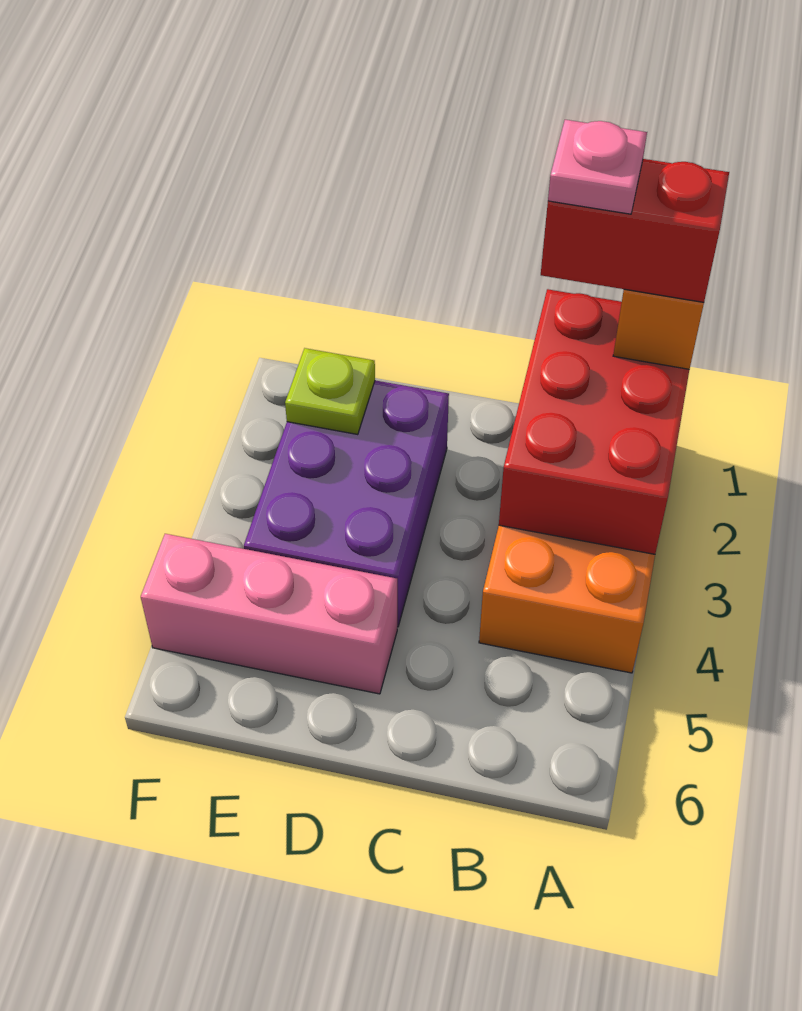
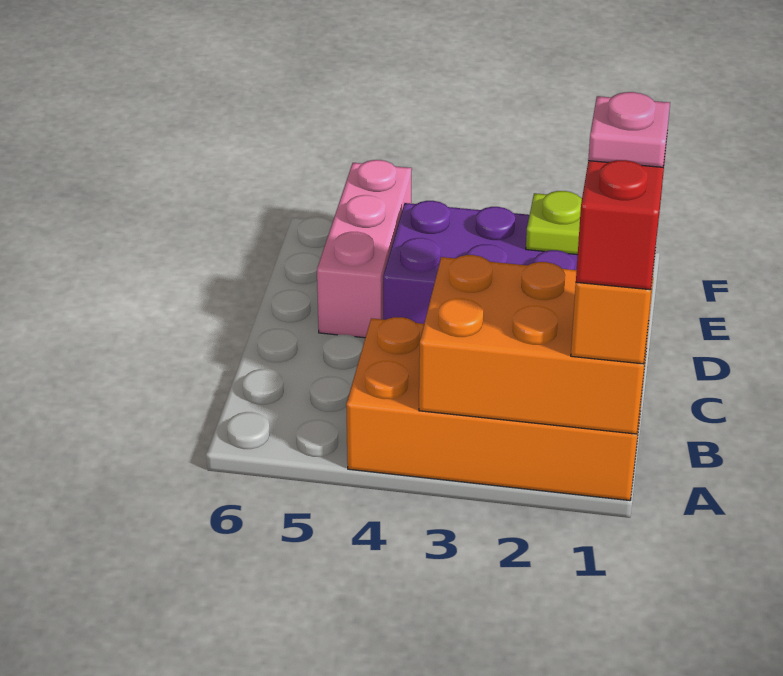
red 2x3 brick [499,289,689,554] -> orange 2x3 brick [419,255,653,434]

